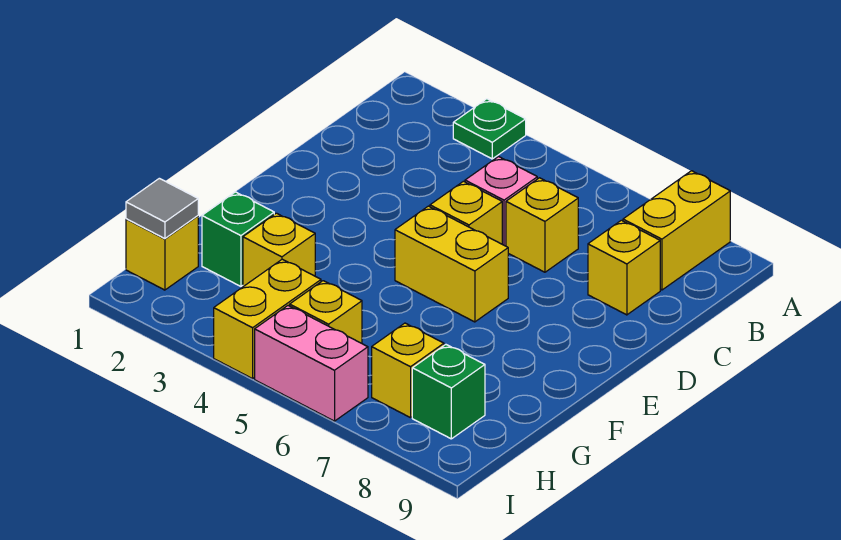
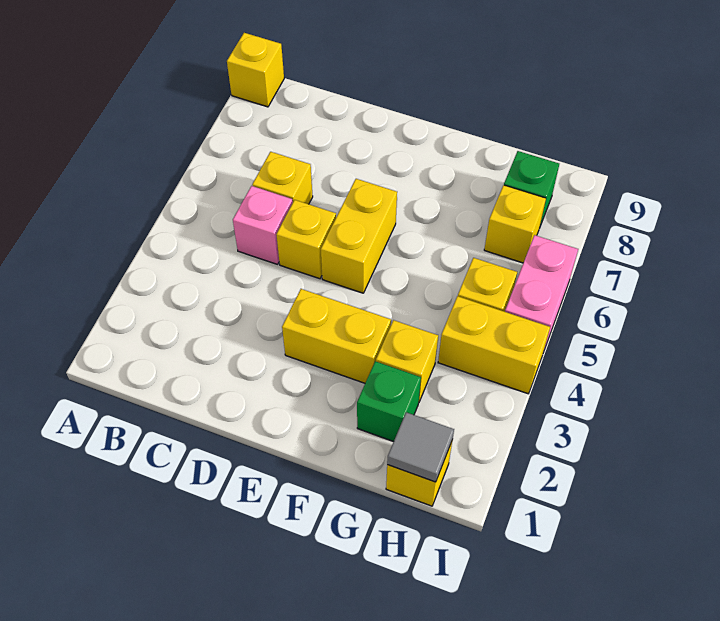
green 1x1 plate [453,99,526,159] -> none
yellow 1x2 brick [623,171,730,290] -> yellow 1x2 brick moved to [282,289,391,383]
yellow 1x1 brick [588,220,660,315] -> yellow 1x1 brick moved to [227,33,284,107]

